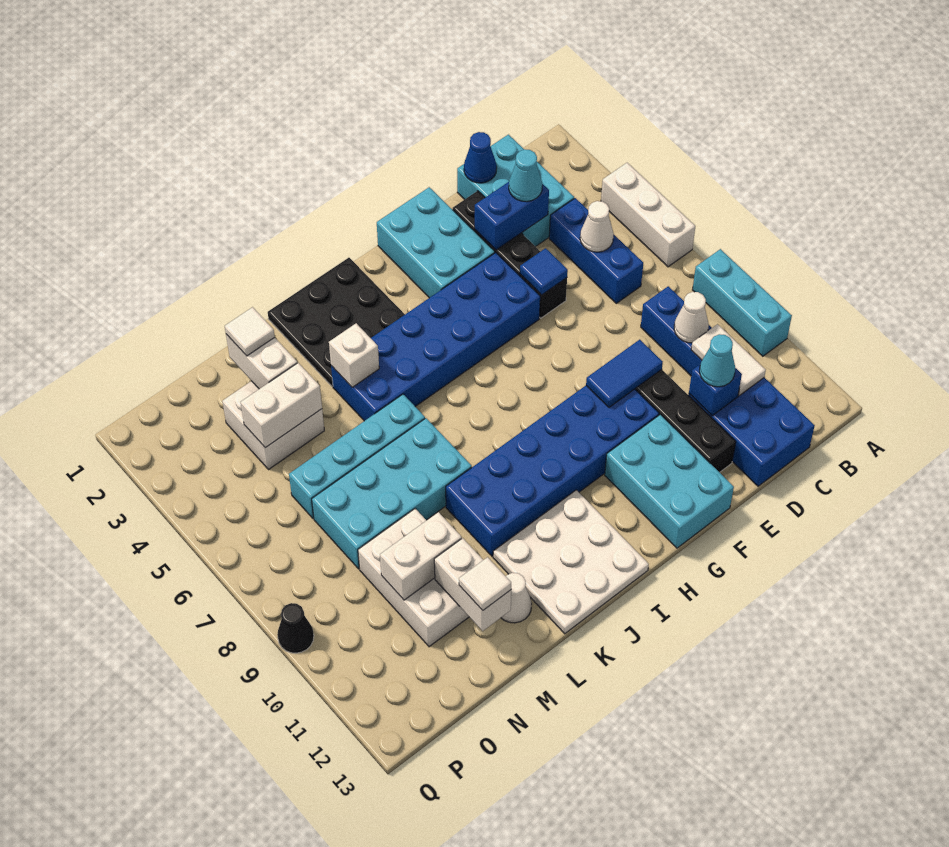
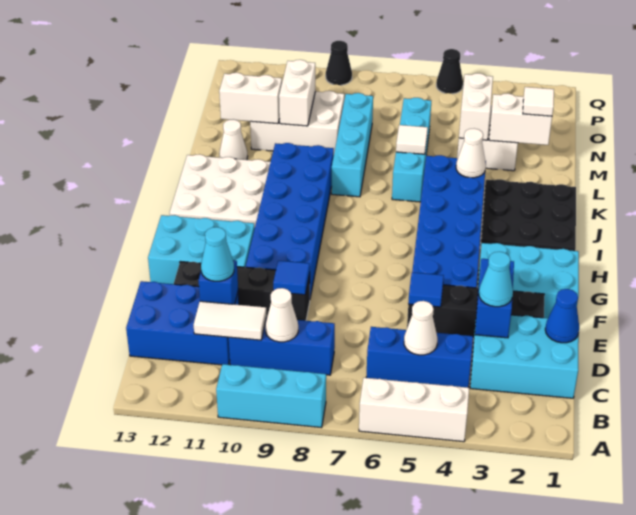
blue 1x2 tile [586,340,663,407] -> blue 1x1 tile [273,261,310,295]
white 1x1 brick [329,323,379,387] -> white 1x1 cone [456,129,486,178]
cyan 2x4 brick [312,418,472,569] -> cyan 1x4 brick [331,93,373,197]
white 1x1 tile [459,557,511,610] -> white 1x1 tile moved to [396,125,428,154]
none -> black 1x1 cone [436,49,463,94]

